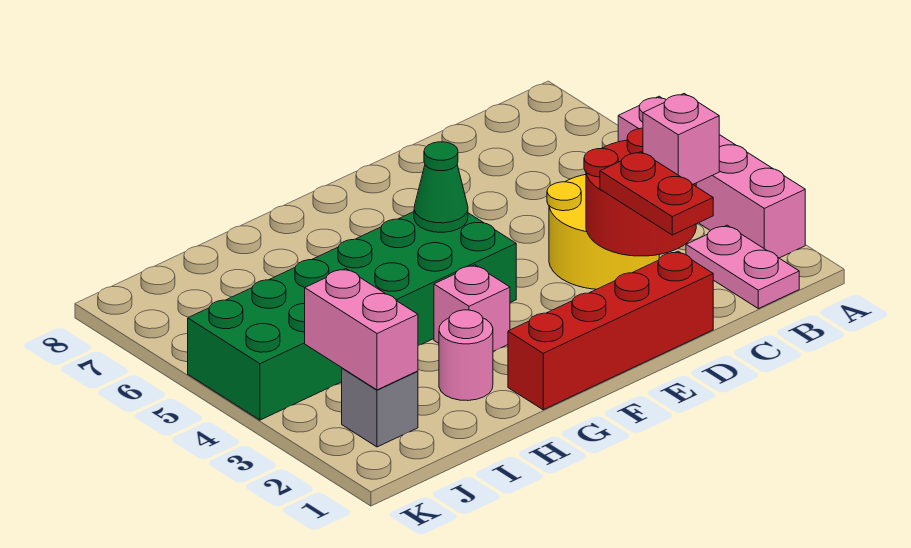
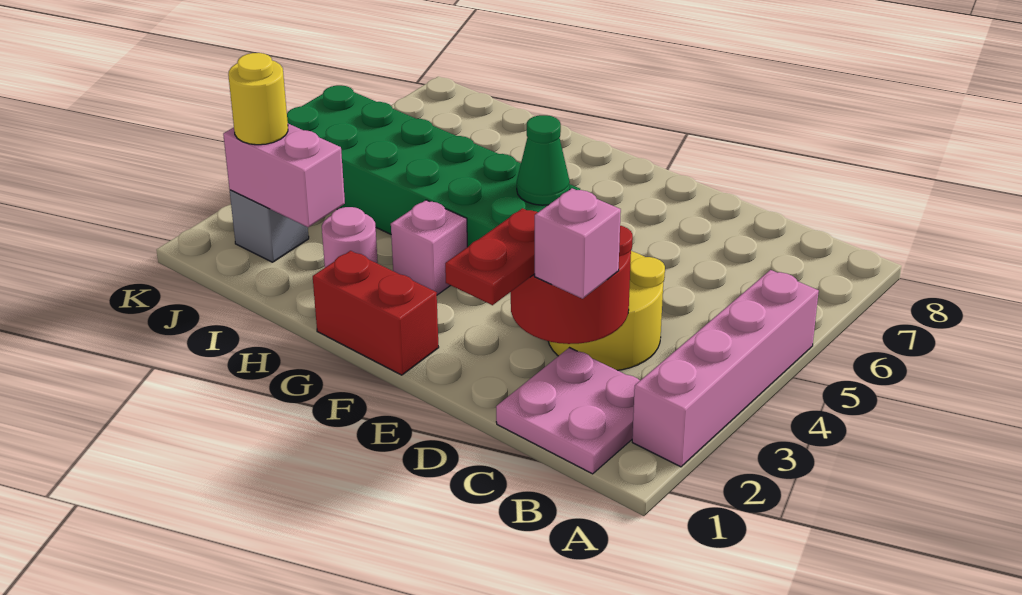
pink 1x2 plate [686,225,799,309] -> pink 2x2 plate [496,348,640,474]
red 1x4 brick [508,251,713,410] -> red 1x2 brick [313,251,439,375]
pink 1x2 brick [305,269,418,390] -> pink 1x2 brick turned to [223,124,345,227]
none -> yellow 1x1 round brick [228,53,288,145]

